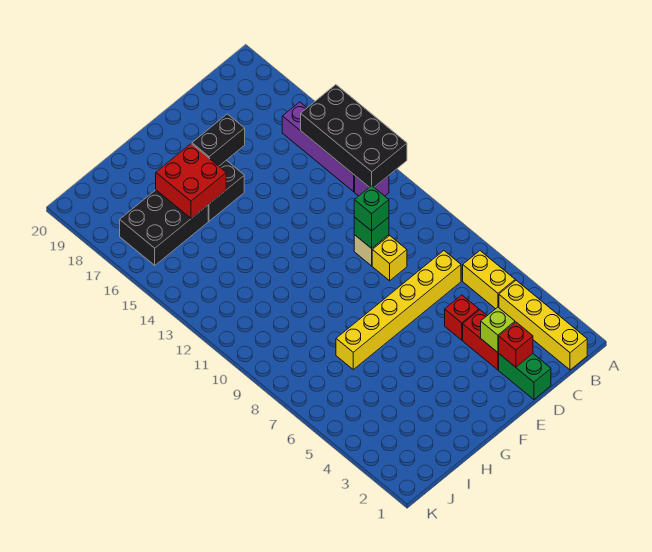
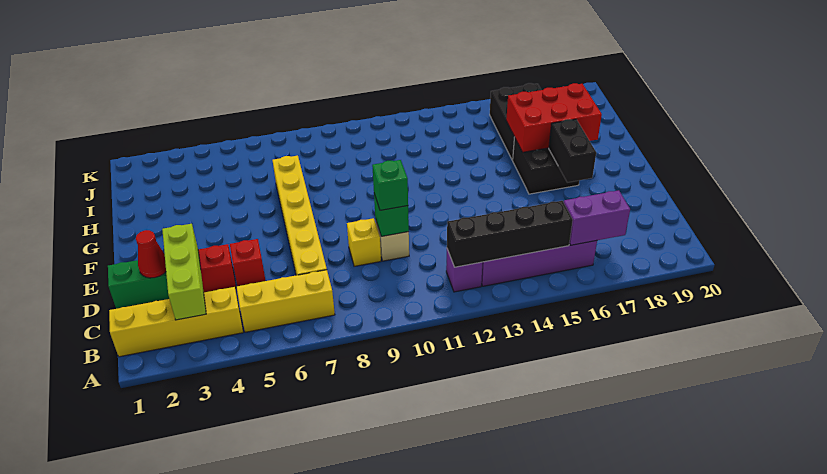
black 2x4 brick [301,85,407,187] -> black 1x4 brick [447,201,573,267]
yellow 1x2 brick [463,251,515,309] -> yellow 1x3 brick [236,270,335,332]
none -> purple 1x2 brick [564,190,630,245]
red 1x1 brick [499,322,533,367] -> red 1x1 cone [136,230,166,278]
lime 1x1 brick [481,307,515,352] -> lime 1x3 brick [162,224,206,320]
red 2x2 brick [156,144,226,218] -> red 2x3 brick [506,83,602,152]

